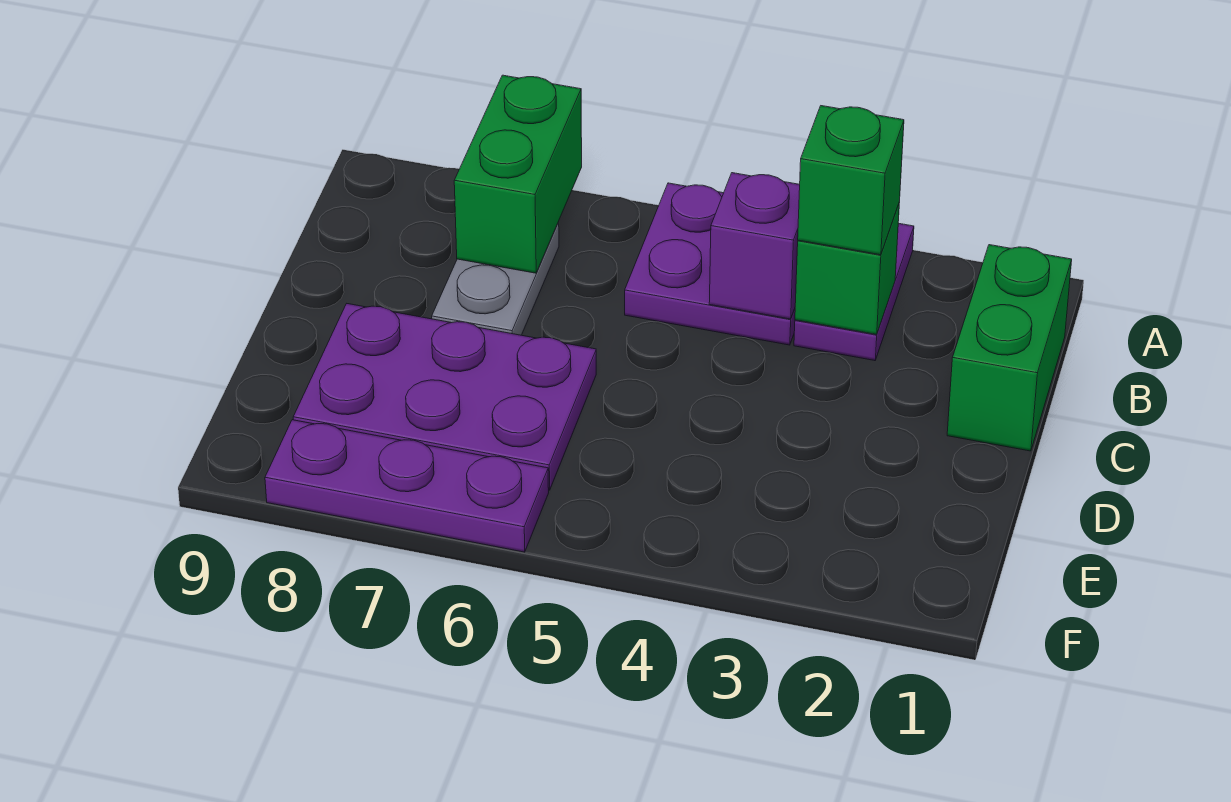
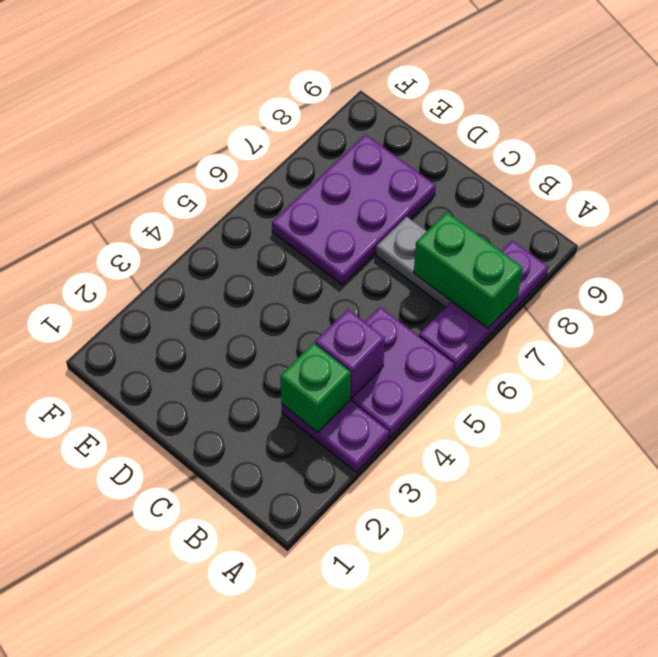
green 1x2 brick [947,245,1072,451] -> none
green 1x1 brick [798,106,904,255] -> none
purple 1x3 plate [265,420,549,552] -> purple 1x3 plate moved to [419,241,548,371]

